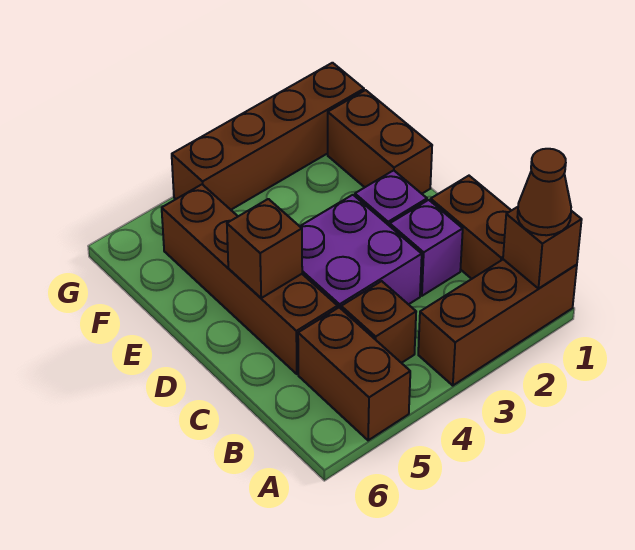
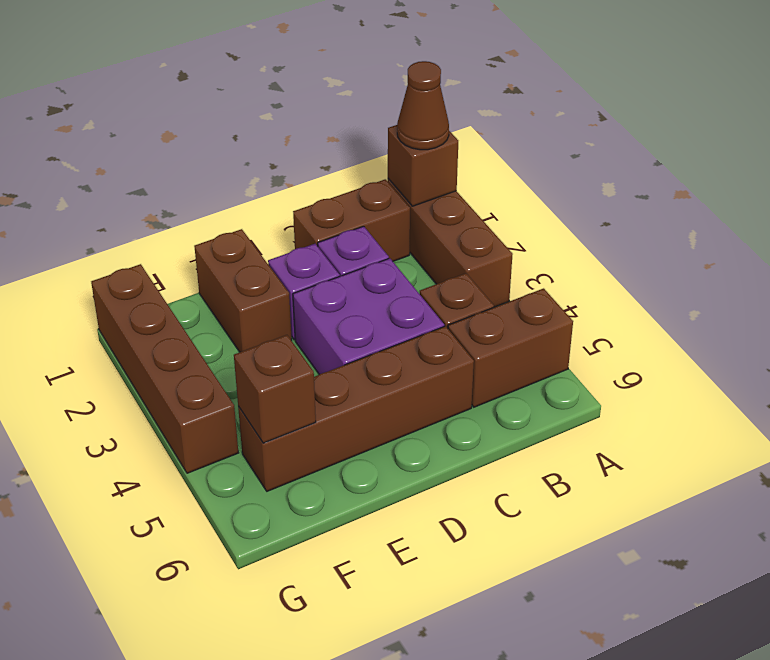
brown 1x1 brick [227,199,302,298] -> brown 1x1 brick moved to [234,335,316,443]
brown 1x2 brick [328,90,432,194] -> brown 1x2 brick turned to [194,229,292,352]

